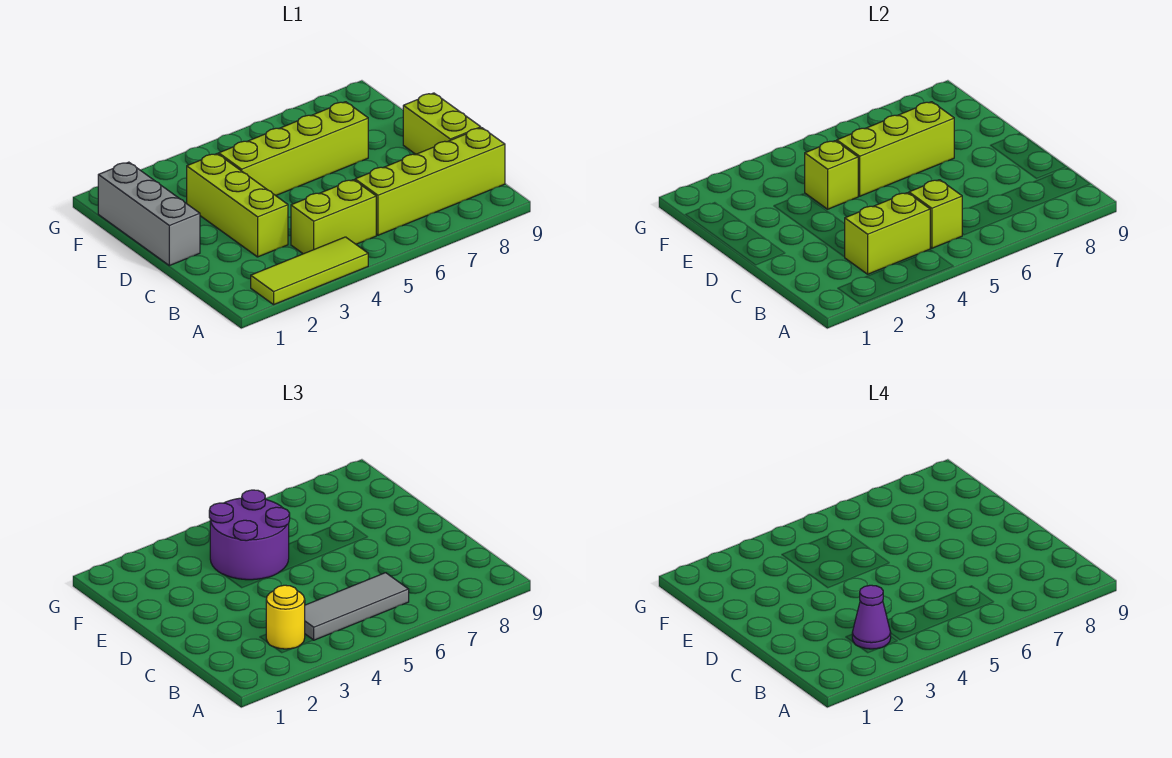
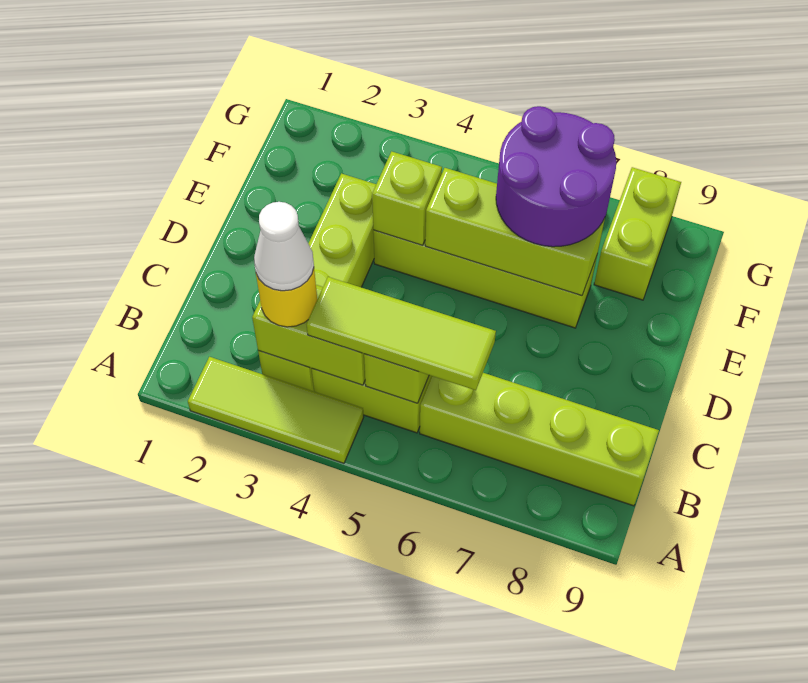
purple 1x1 cone [852,585,891,649] -> white 1x1 cone [254,202,314,291]
grey 1x3 tile [305,573,409,640] -> lime 1x3 tile [306,277,496,390]
lime 1x3 brick [187,154,288,257] -> lime 1x4 brick [258,173,376,392]
lime 1x2 brick [403,93,481,154] -> lime 1x2 brick moved to [594,167,681,300]
grey 1x3 brick [98,162,200,266] -> none
purple 2x2 round brick [209,490,290,580] -> purple 2x2 round brick moved to [496,106,616,247]

